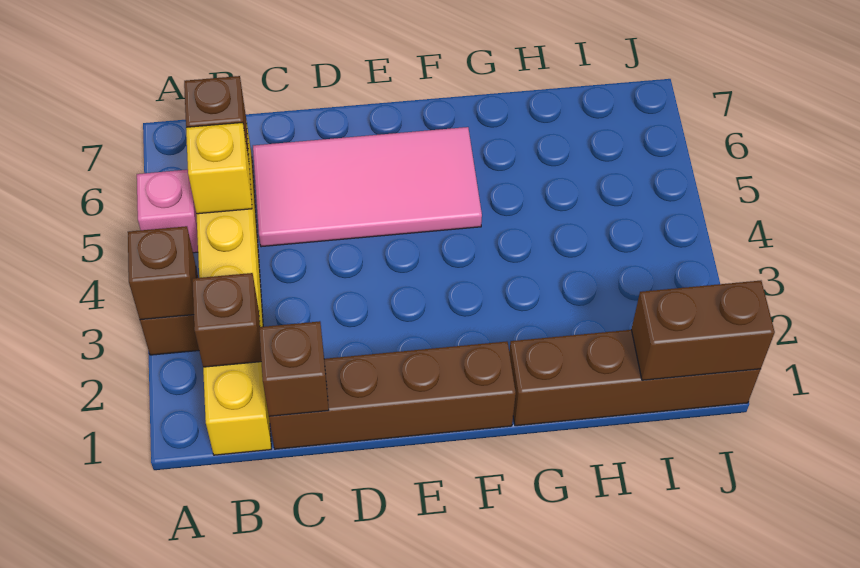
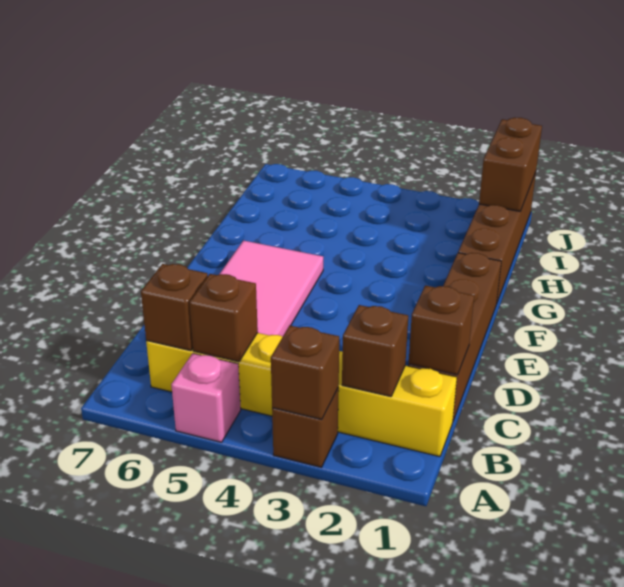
yellow 1x1 brick [186,122,252,214] -> brown 1x1 brick [189,274,258,362]

